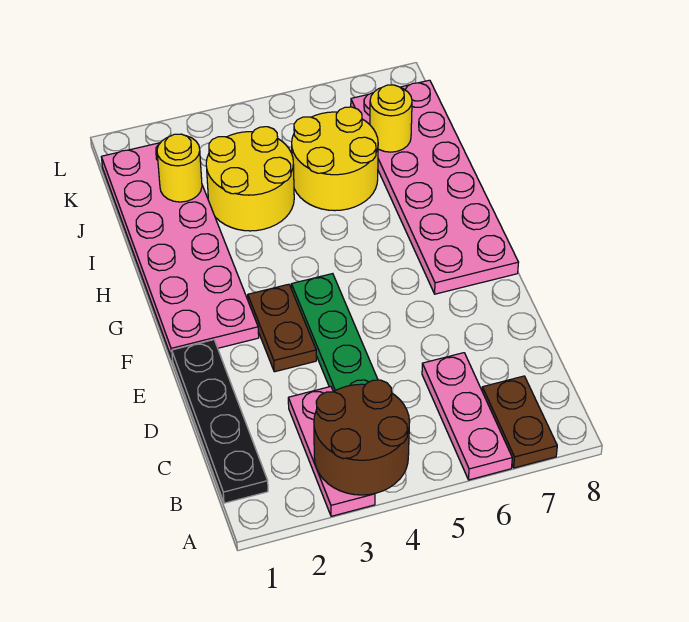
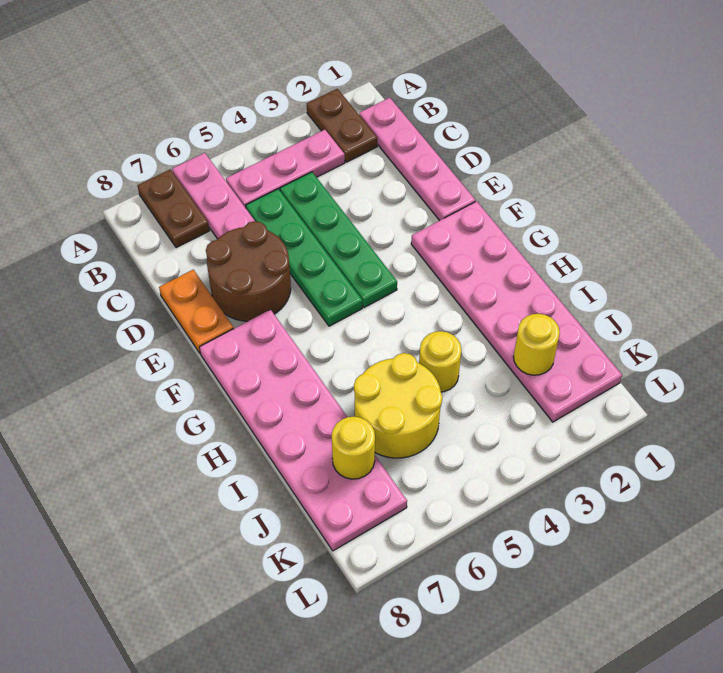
pink 1x3 plate [288,387,375,516] -> pink 1x3 plate turned to [226,130,345,208]
brown 2x2 round brick [314,380,410,495] -> brown 2x2 round brick moved to [206,221,291,321]
black 1x4 plate [172,340,268,503] -> pink 1x4 plate [359,98,476,221]
none -> green 1x4 plate [246,189,362,326]
none -> orange 1x2 plate [159,270,234,353]
brown 1x2 plate [248,284,316,372] -> brown 1x2 plate moved to [307,89,377,162]
yellow 2x2 round brick [206,127,294,231] -> yellow 1x1 round brick [419,331,461,392]

